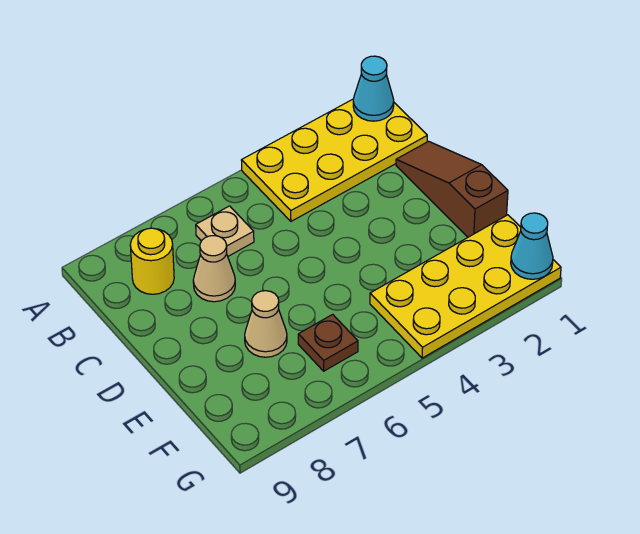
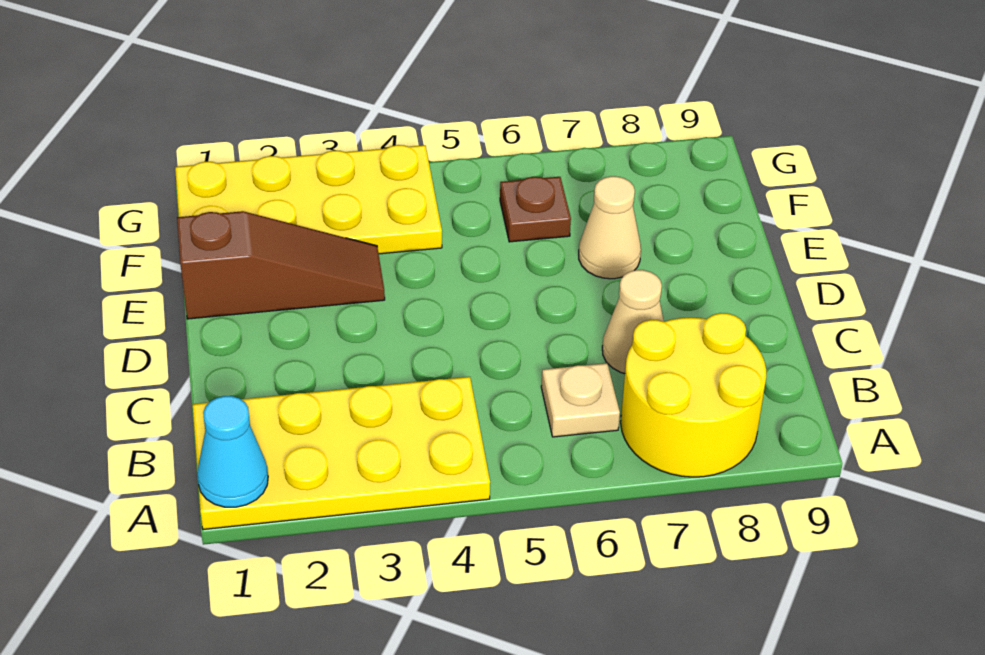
yellow 1x1 round brick [130,228,174,294] -> yellow 2x2 round brick [621,313,766,477]
brown 1x3 slope [396,141,508,237] -> brown 1x3 slope turned to [177,211,385,319]
cyan 1x1 cone [511,213,553,279] -> none

